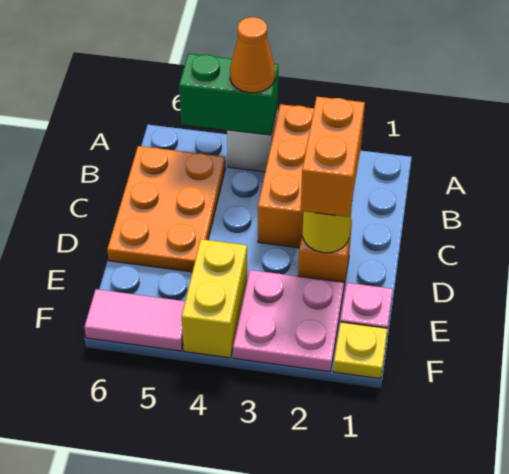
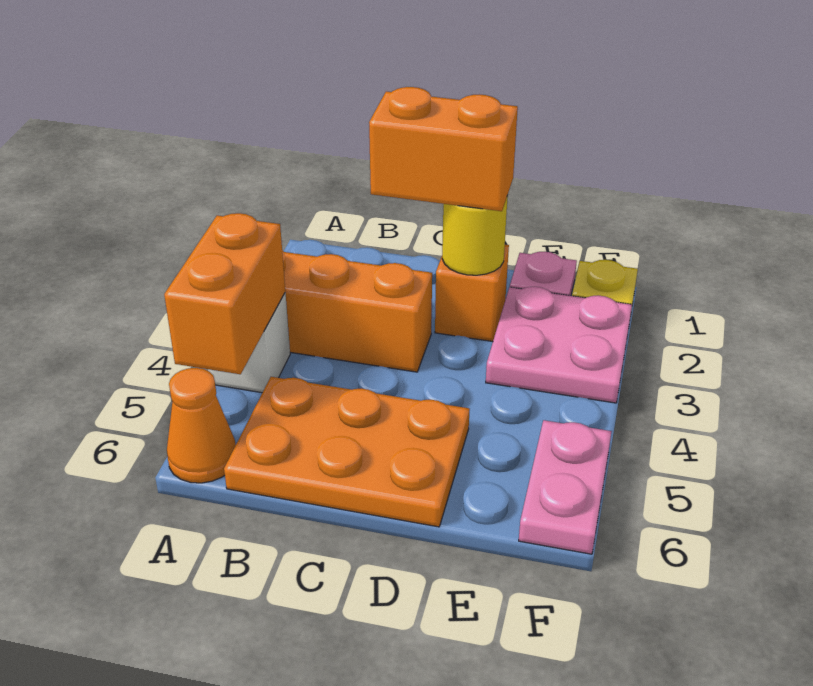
green 1x2 brick [179,54,278,135] -> orange 1x2 brick [164,213,285,374]
orange 1x1 cone [230,17,275,93] -> orange 1x1 cone moved to [167,368,236,483]
yellow 1x2 brick [182,239,247,358] -> none
pink 1x2 tile [84,289,185,351] -> pink 1x2 plate [519,420,612,554]

